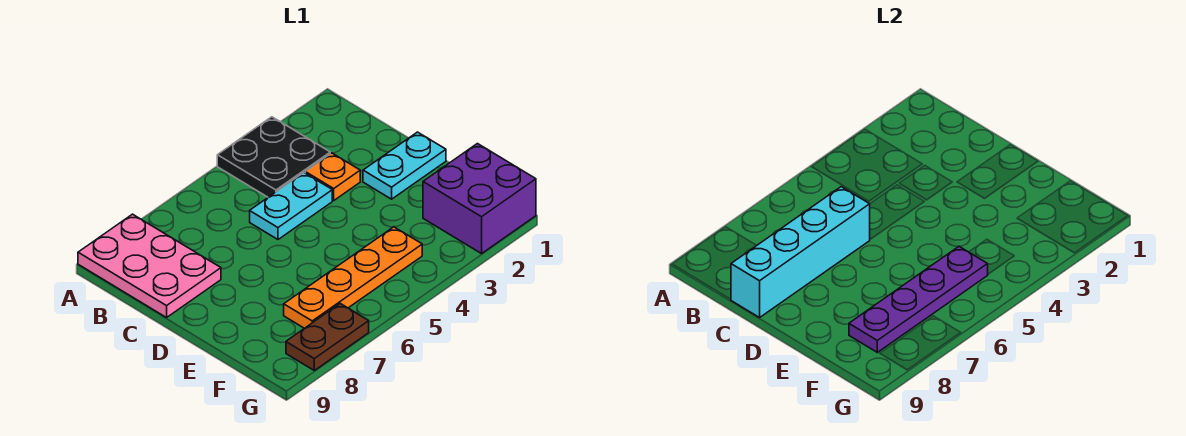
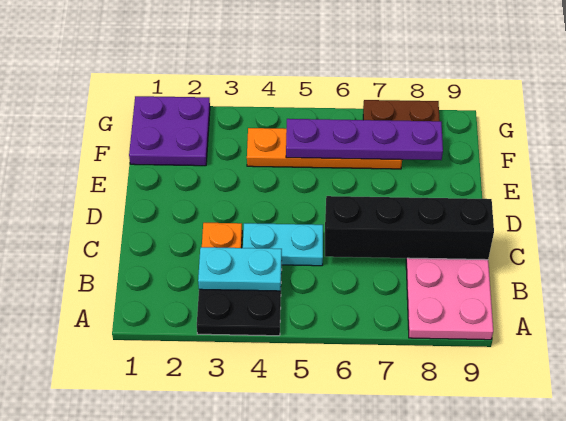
cyan 1x4 brick [731,187,870,318] -> black 1x4 brick [325,196,494,260]
cyan 1x2 plate [363,132,446,199] -> cyan 1x2 plate moved to [198,247,282,291]
purple 2x2 brick [423,144,536,254] -> purple 2x2 plate [129,96,210,166]

